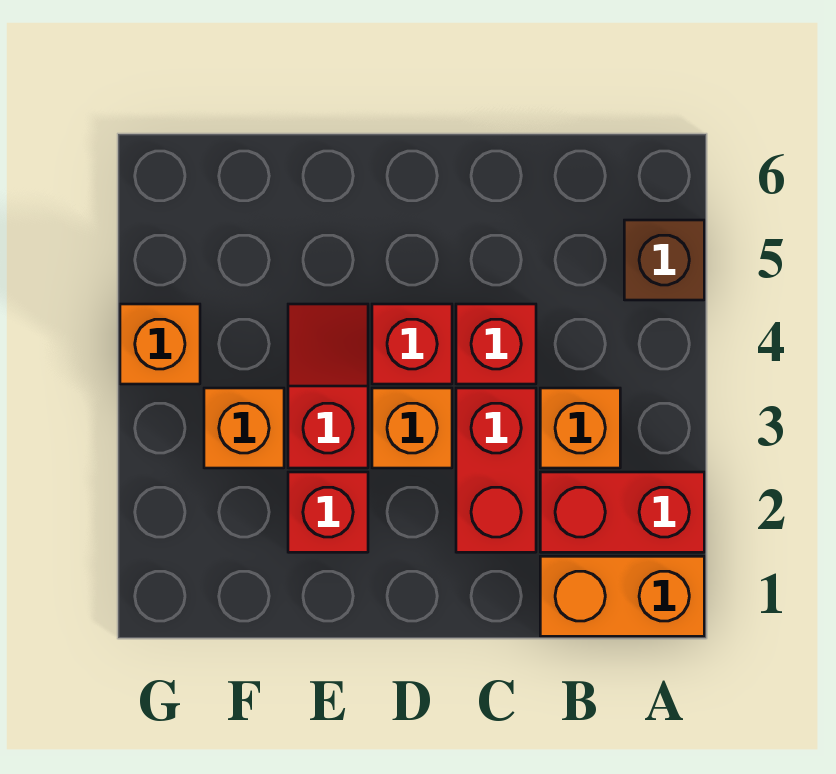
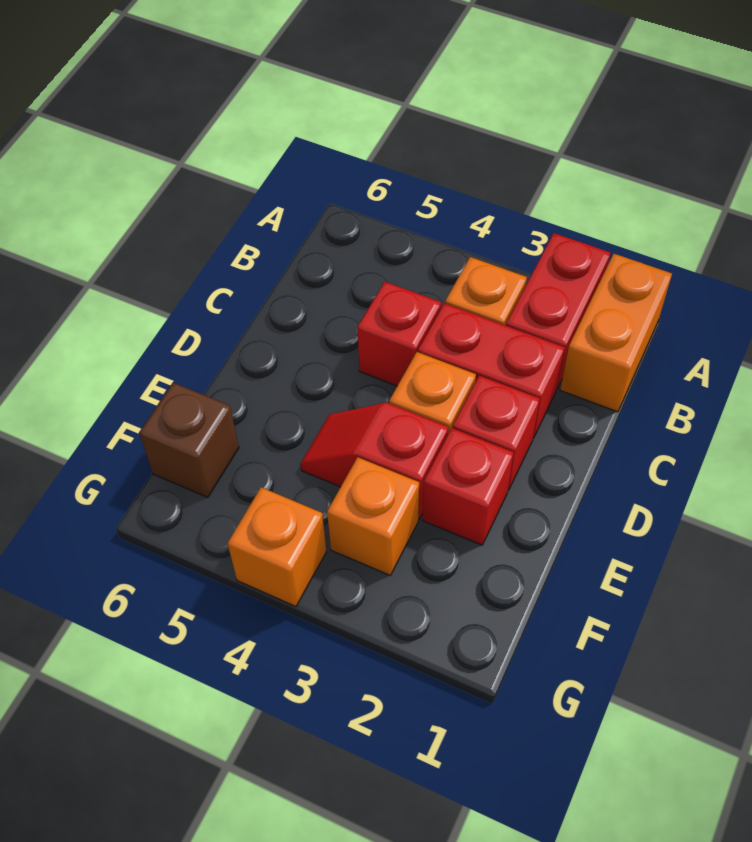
brown 1x1 brick [624,220,704,300] -> brown 1x1 brick moved to [139,383,239,498]
red 1x1 brick [372,304,452,384] -> red 1x1 brick moved to [453,375,540,491]

